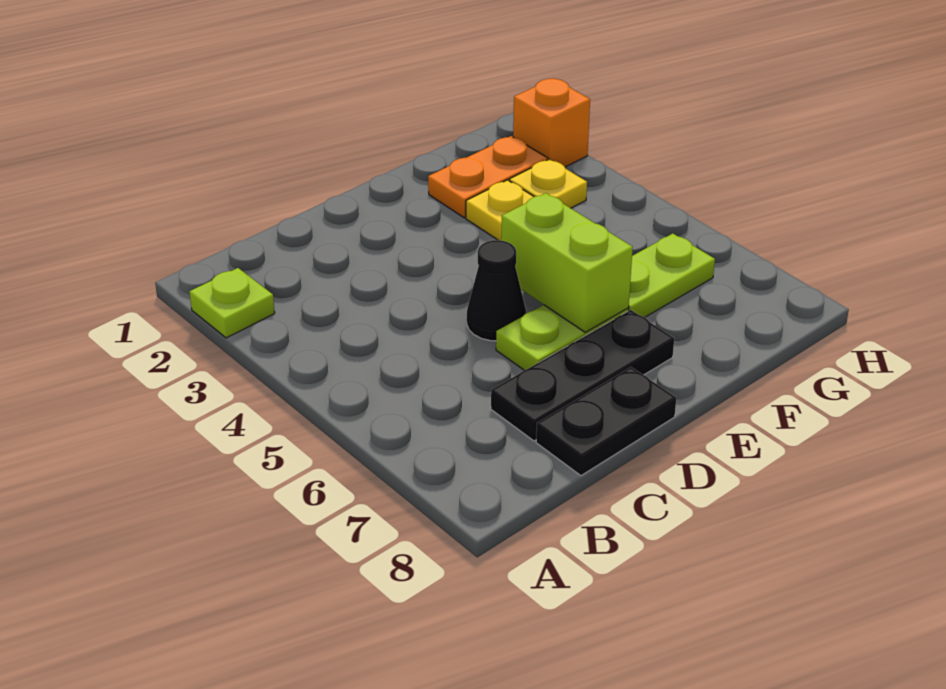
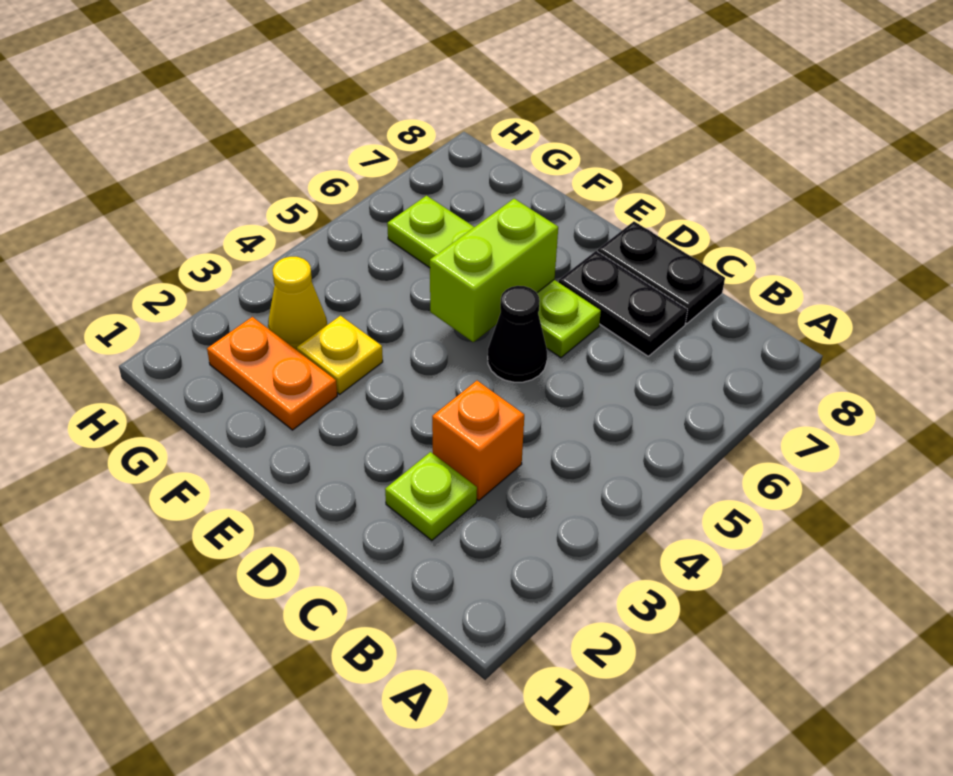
lime 1x1 plate [189,268,275,338] -> lime 1x1 plate moved to [385,452,477,541]
black 1x3 plate [491,310,674,441] -> black 1x2 plate [559,251,688,356]
yellow 1x1 plate [509,159,587,208] -> yellow 1x1 cone [268,257,327,350]
orange 1x1 brick [513,78,590,167] -> orange 1x1 brick moved to [432,381,524,501]

